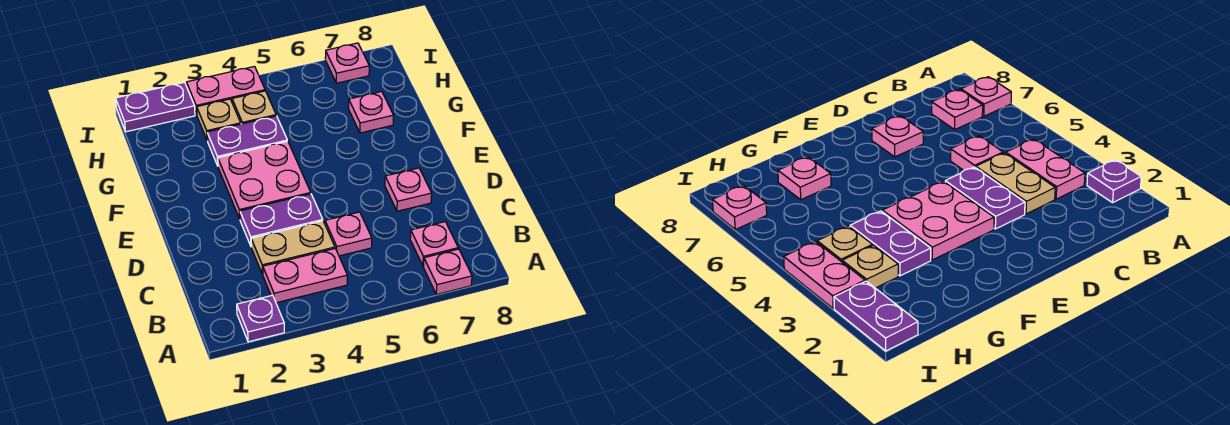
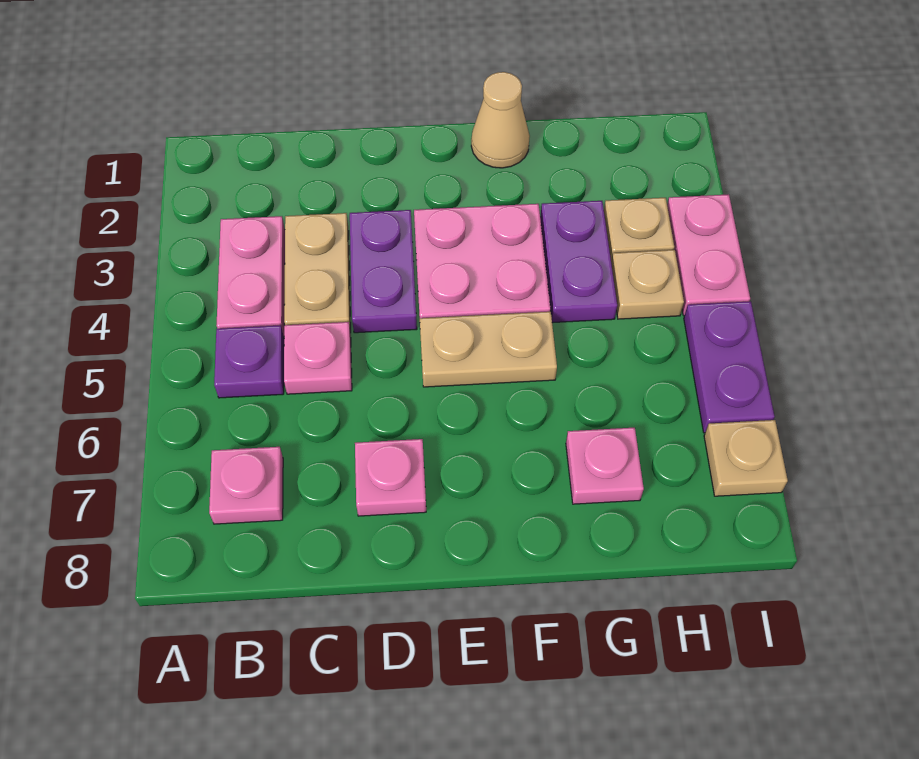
purple 1x1 plate [237,295,284,342] -> purple 1x1 plate moved to [214,325,284,398]
pink 1x1 plate [424,249,472,294] -> none
none -> tan 1x2 plate [420,312,557,387]
none -> tan 1x1 cone [471,72,530,168]
purple 1x2 plate [116,82,195,132] -> purple 1x2 plate moved to [684,301,775,433]
pink 1x1 plate [325,43,369,83] -> tan 1x1 plate [704,420,788,496]

